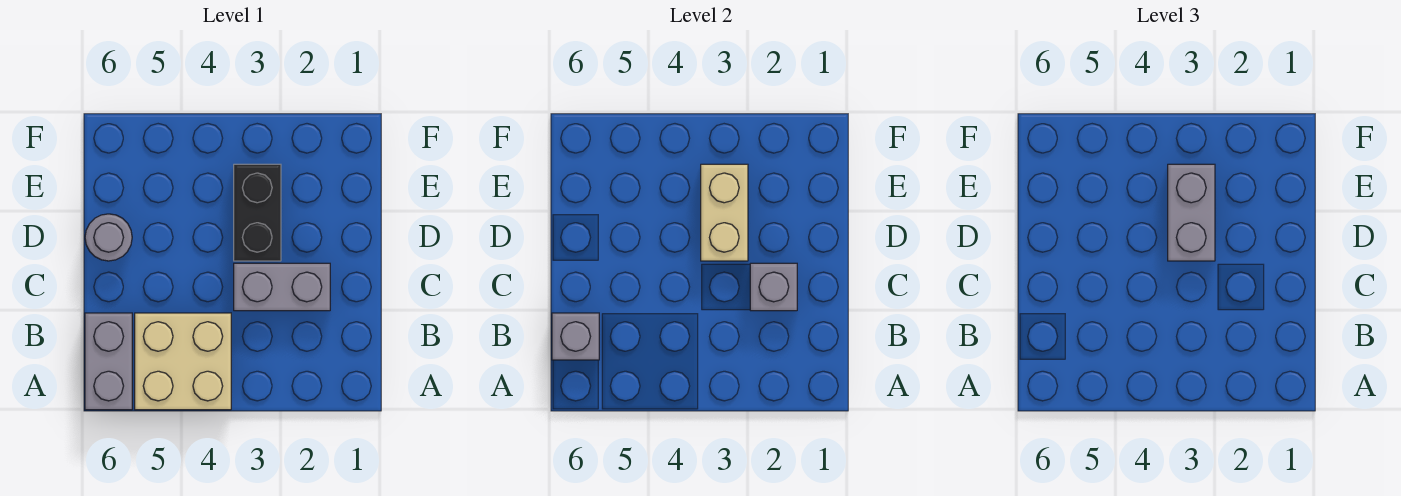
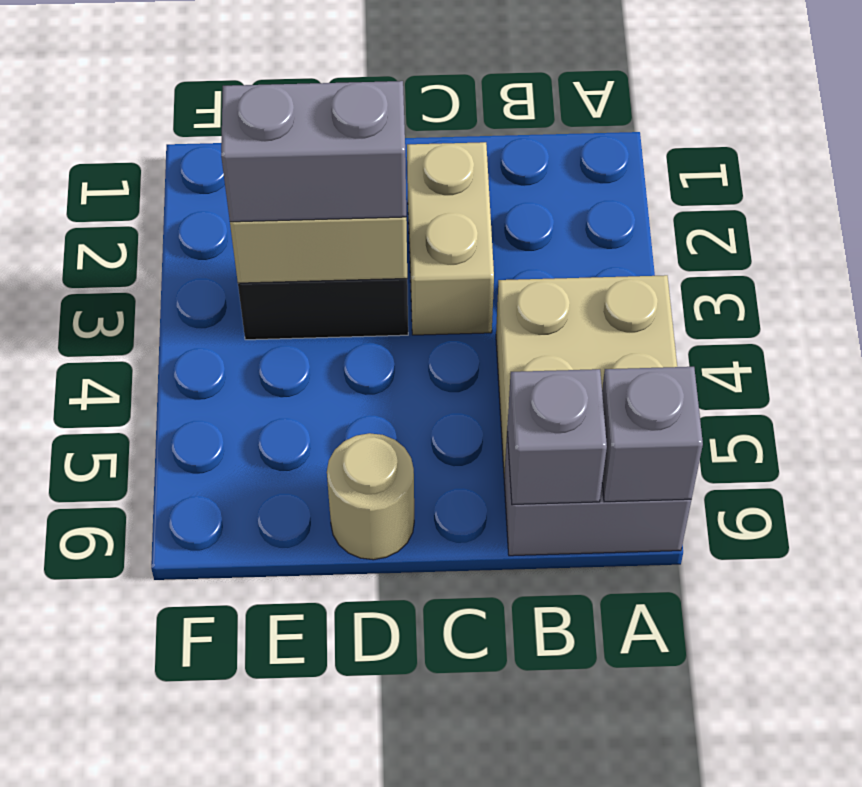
grey 1x2 brick [234,263,330,311] -> tan 1x2 brick [407,142,494,335]
grey 1x1 brick [750,263,797,311] -> grey 1x1 brick moved to [602,367,703,502]
grey 1x1 round brick [85,214,132,261] -> tan 1x1 round brick [327,433,414,560]

